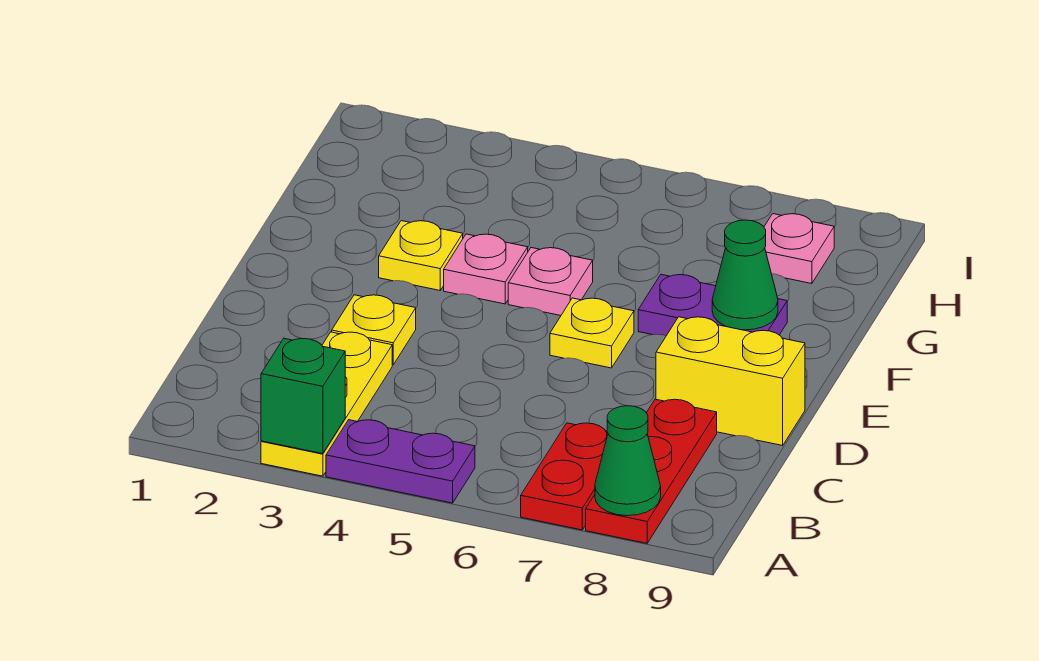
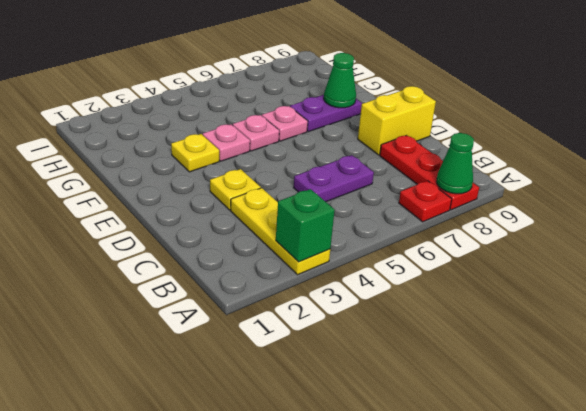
purple 1x2 plate [326,420,475,503] -> purple 1x2 plate moved to [293,155,374,202]
red 1x2 plate [521,423,608,530] -> red 1x1 plate [399,181,452,222]
yellow 1x1 plate [550,298,634,368] -> none
pink 1x1 plate [764,214,834,284] -> pink 1x1 plate moved to [262,106,308,141]

